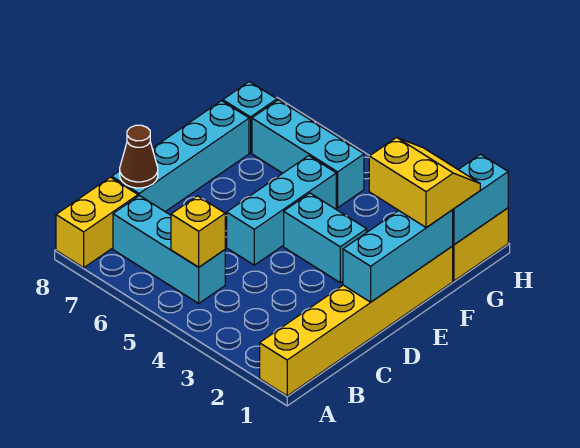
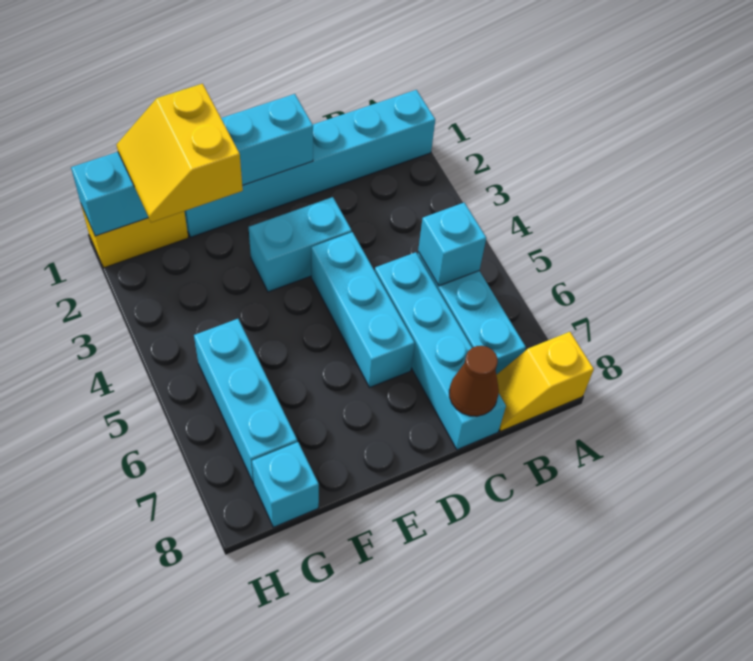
yellow 1x6 brick [260,246,453,396] -> cyan 1x6 brick [184,90,435,237]
yellow 1x2 brick [56,177,138,268] -> yellow 1x2 slope [496,332,594,431]
yellow 1x1 brick [171,196,225,267] -> cyan 1x1 brick [418,203,486,286]
cyan 1x4 brick [112,101,249,212] -> cyan 1x4 brick turned to [375,252,506,450]
cyan 1x3 brick [227,156,336,265] -> cyan 1x3 brick turned to [311,232,415,387]
cyan 1x2 brick [284,193,367,282] -> cyan 1x2 brick turned to [249,197,352,292]

